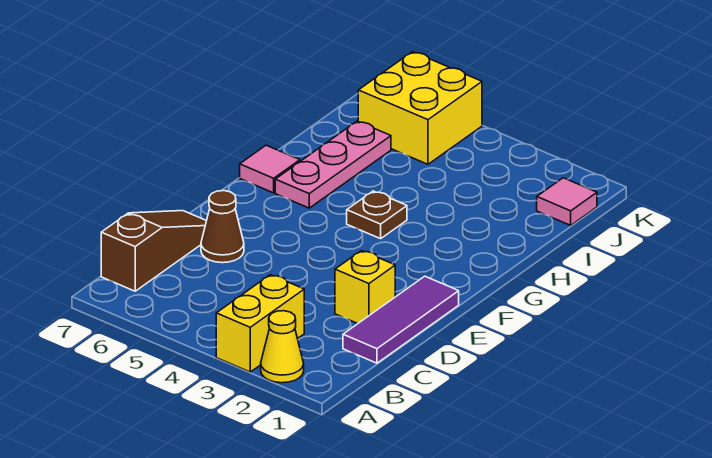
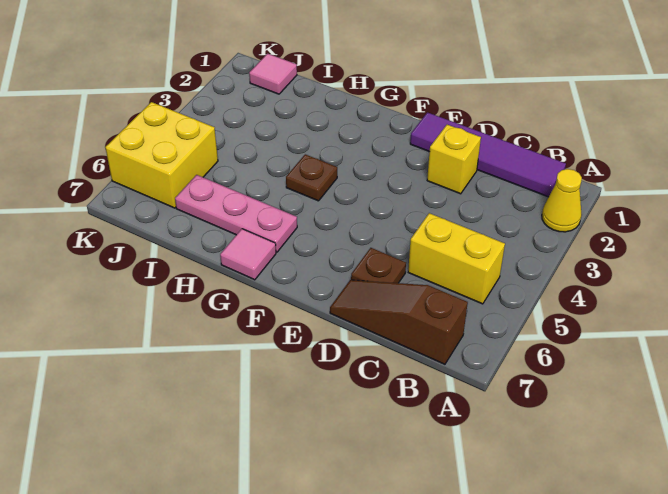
yellow 1x2 brick [216,275,304,372] -> yellow 1x2 brick moved to [408,213,505,304]
purple 1x3 tile [343,276,459,363] -> purple 1x4 tile [410,112,566,197]
brown 1x1 cone [201,191,244,263] -> brown 1x1 plate [351,248,406,283]

